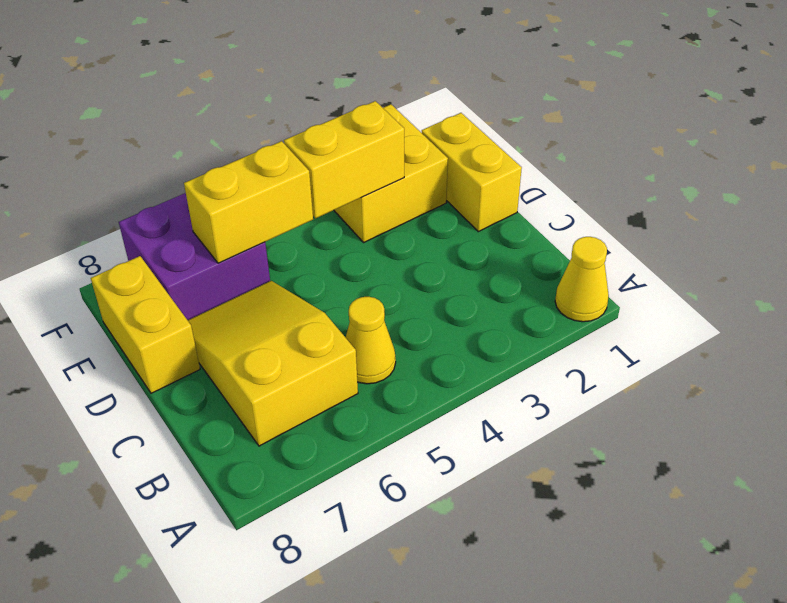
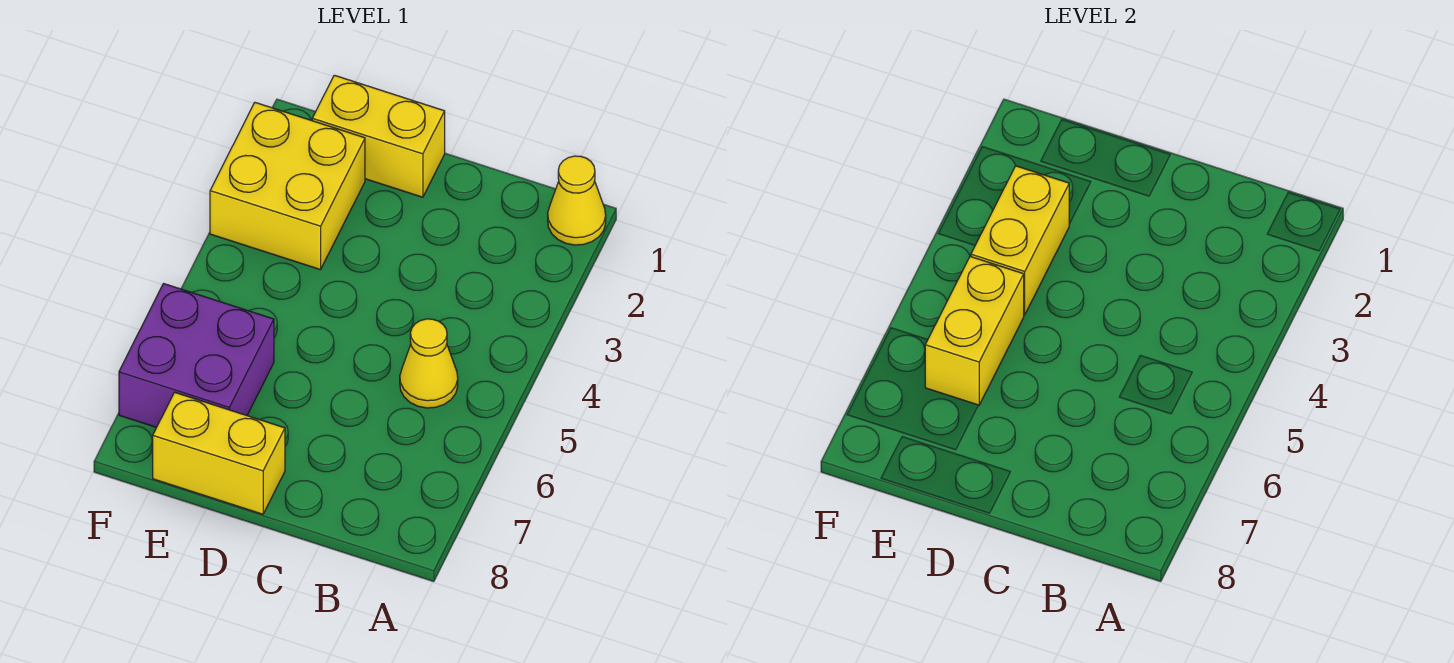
yellow 2x3 slope [188,281,358,446] -> none

